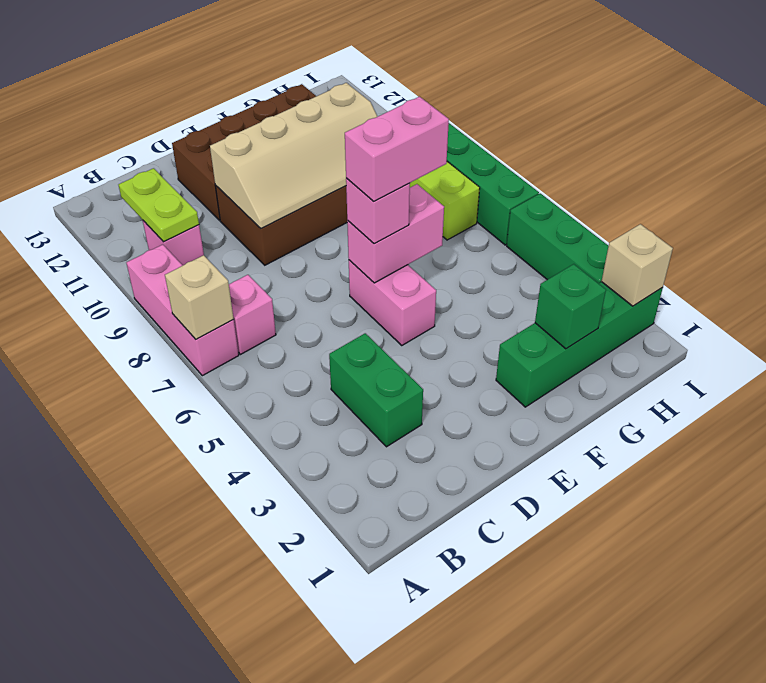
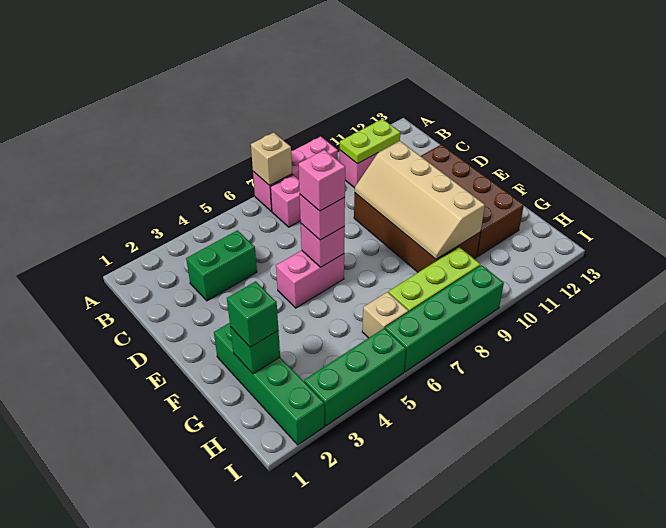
pink 1x2 brick [347,184,444,283] -> pink 1x1 brick [300,224,345,267]
pink 1x2 brick [345,97,449,201] -> pink 1x1 brick [299,150,345,211]
none -> green 1x1 brick [227,281,278,347]
tan 1x1 brick [602,224,673,306] -> tan 1x1 brick moved to [362,292,408,338]

